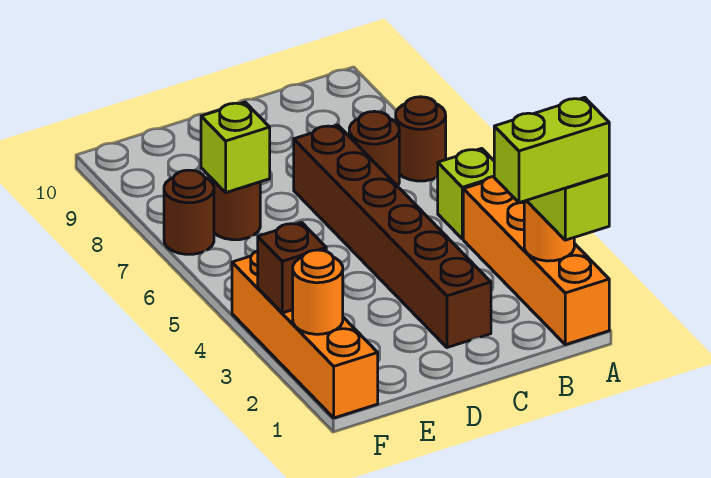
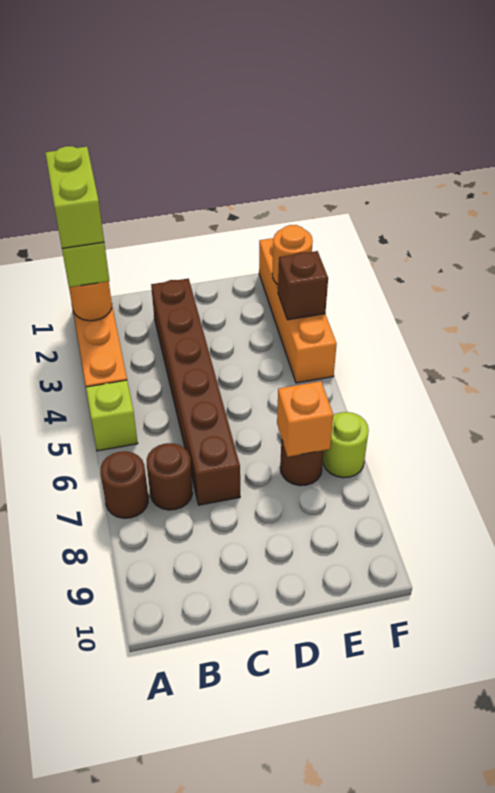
lime 1x2 brick [494,97,609,203] -> lime 1x2 brick turned to [45,146,104,248]
lime 1x1 brick [201,102,270,193] -> orange 1x1 brick [277,381,333,457]
brown 1x1 round brick [164,170,214,254] -> lime 1x1 round brick [323,412,369,478]

